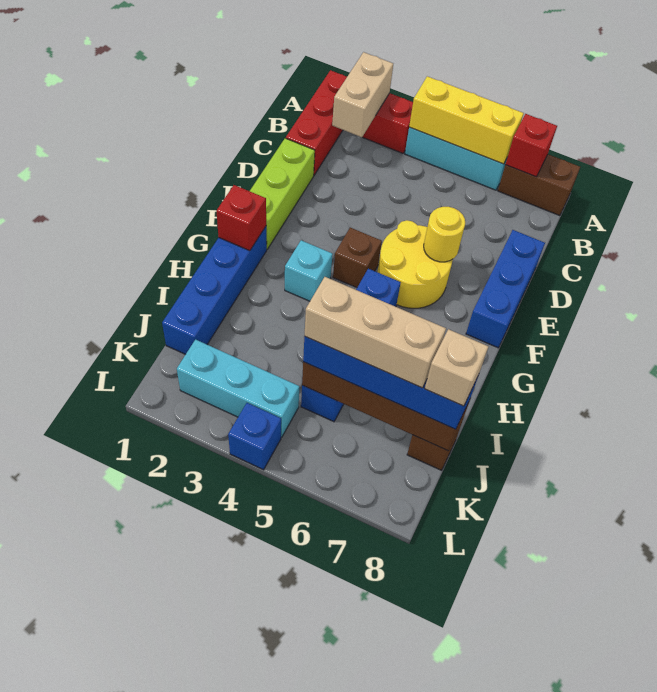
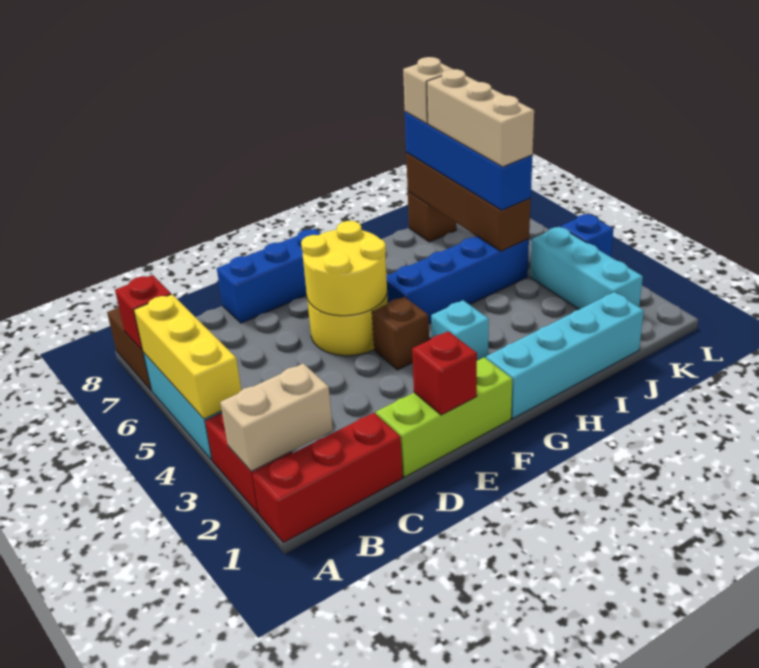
yellow 1x1 round brick [424,207,465,262] -> yellow 2x2 round brick [301,221,387,316]
blue 1x4 brick [162,227,267,354] -> cyan 1x4 brick [486,292,644,418]
red 1x1 brick [216,185,266,251] -> red 1x1 brick moved to [412,331,477,415]

